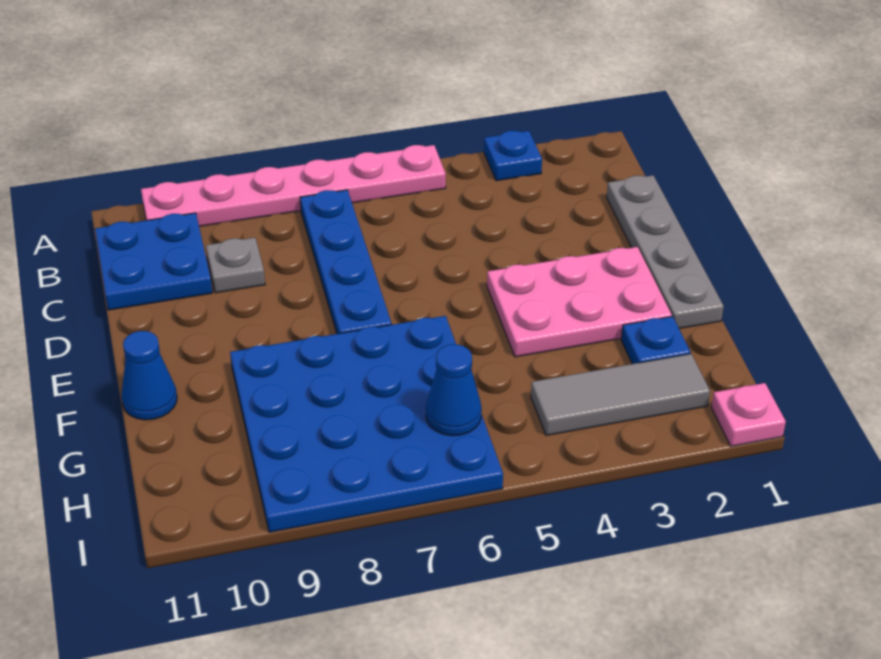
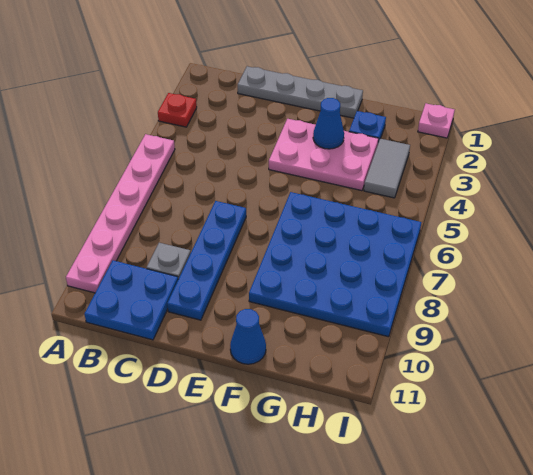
blue 1x1 plate [484,131,542,181] -> red 1x1 plate [158,93,197,127]
blue 1x4 plate [300,190,392,334] -> blue 1x4 plate turned to [167,201,246,320]
pink 2x3 plate [487,247,672,357] -> pink 2x3 plate turned to [269,119,379,191]
grey 1x3 tile [531,354,710,436] -> grey 1x2 tile [364,139,410,198]
blue 1x1 cone [426,344,482,436] -> blue 1x1 cone moved to [313,98,344,149]

